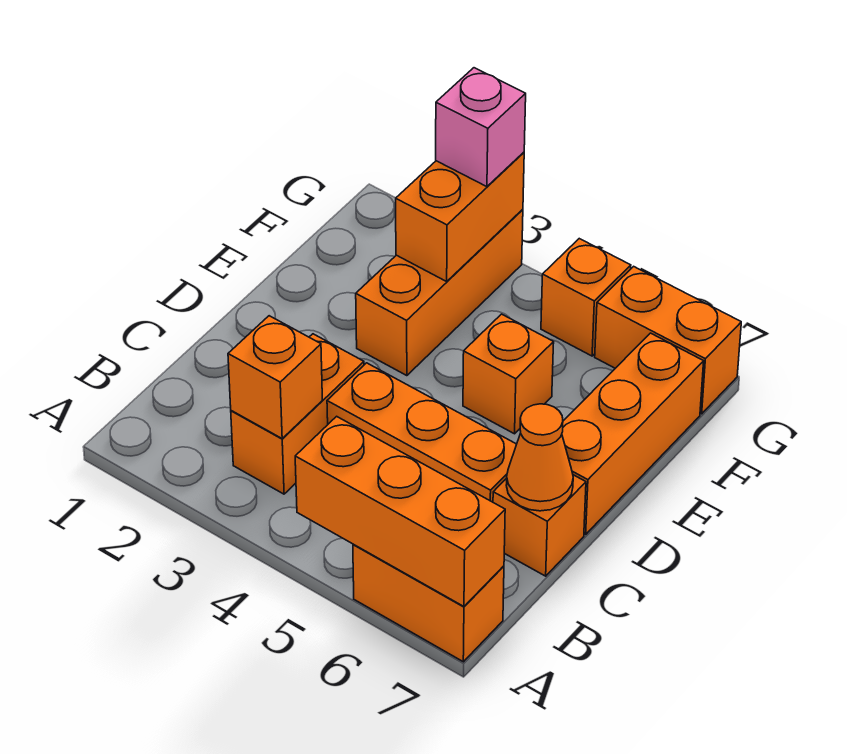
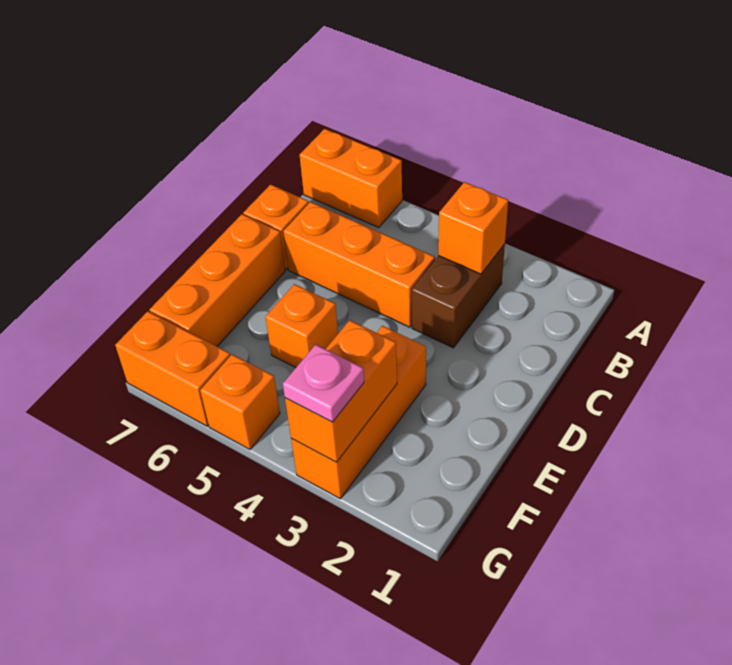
orange 1x3 brick [295,416,505,606] -> none
orange 1x2 brick [231,334,364,494] -> brown 1x2 brick [412,244,505,348]
orange 1x1 cone [506,404,573,511] -> none
pink 1x1 brick [436,68,526,187] -> pink 1x1 plate [283,345,364,422]

